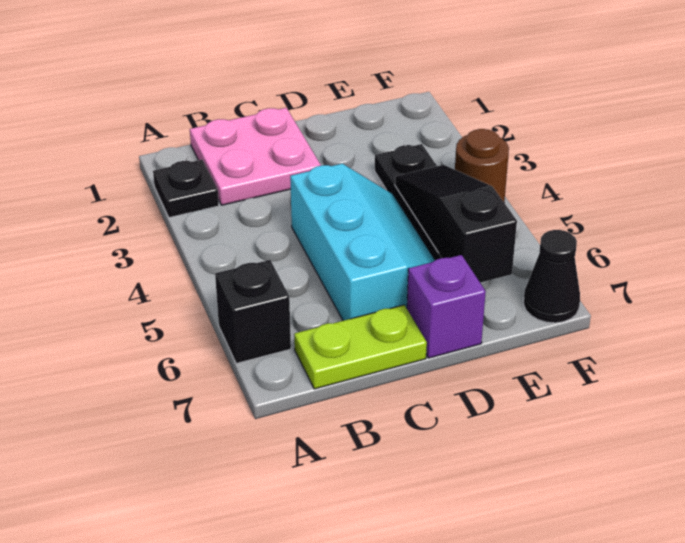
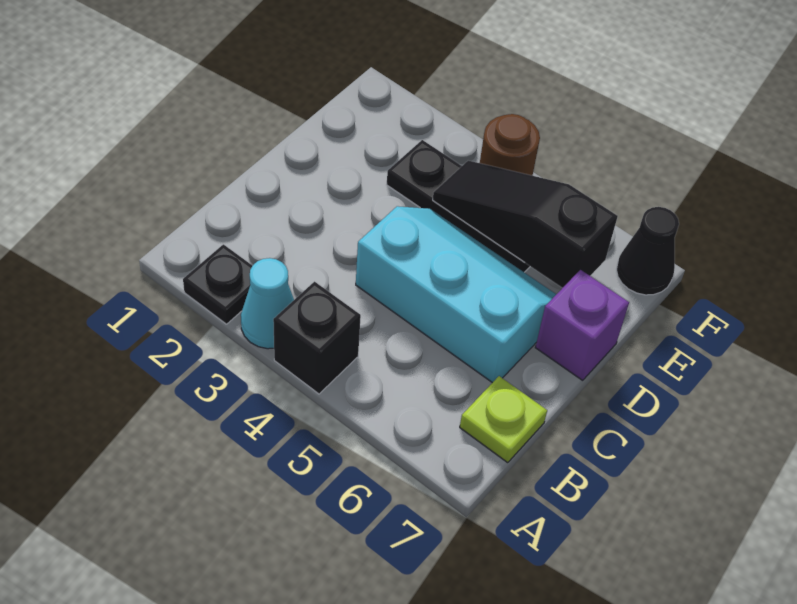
none -> cyan 1x1 cone [241,258,294,349]
black 1x1 brick [215,260,291,363] -> black 1x1 brick moved to [273,282,361,394]
pink 2x2 plate [190,108,321,205] -> none
lime 1x2 plate [294,305,427,389] -> lime 1x1 plate [460,376,547,463]

